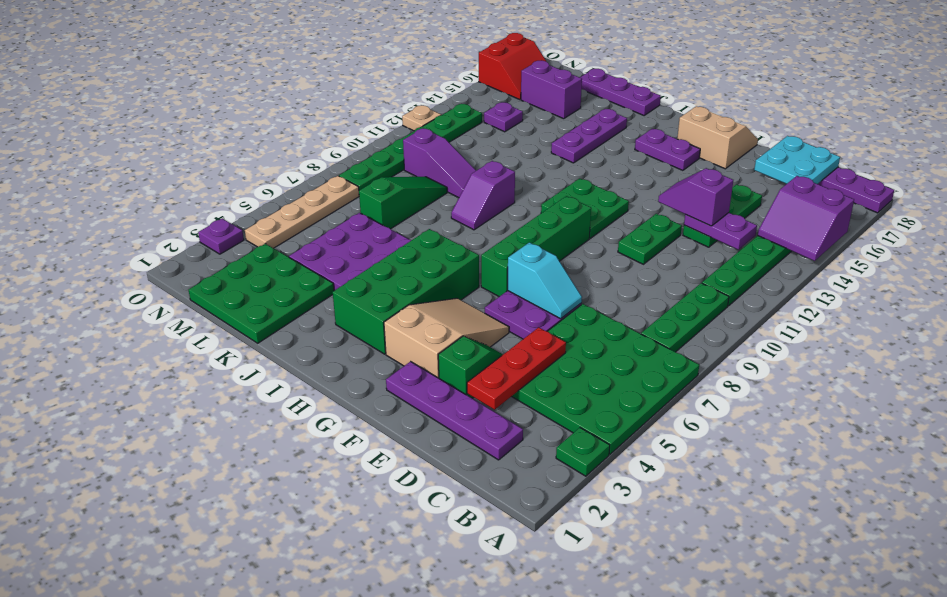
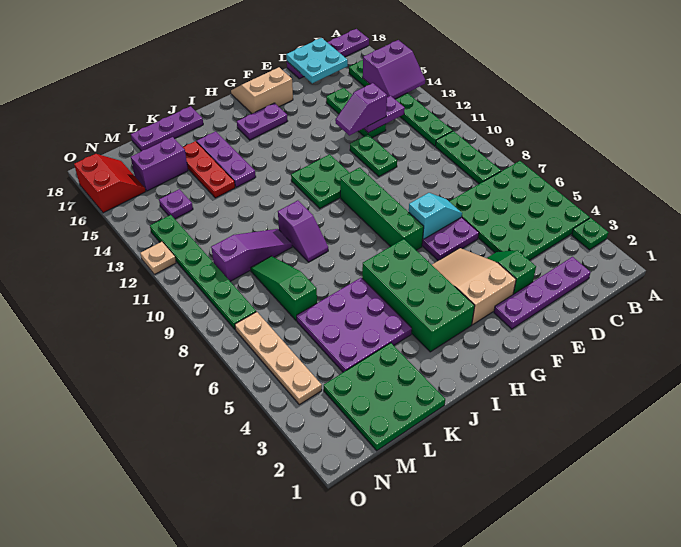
red 1x3 plate [467,327,566,410] -> red 1x3 plate moved to [183,141,235,198]
purple 1x1 plate [198,218,244,254] -> none

